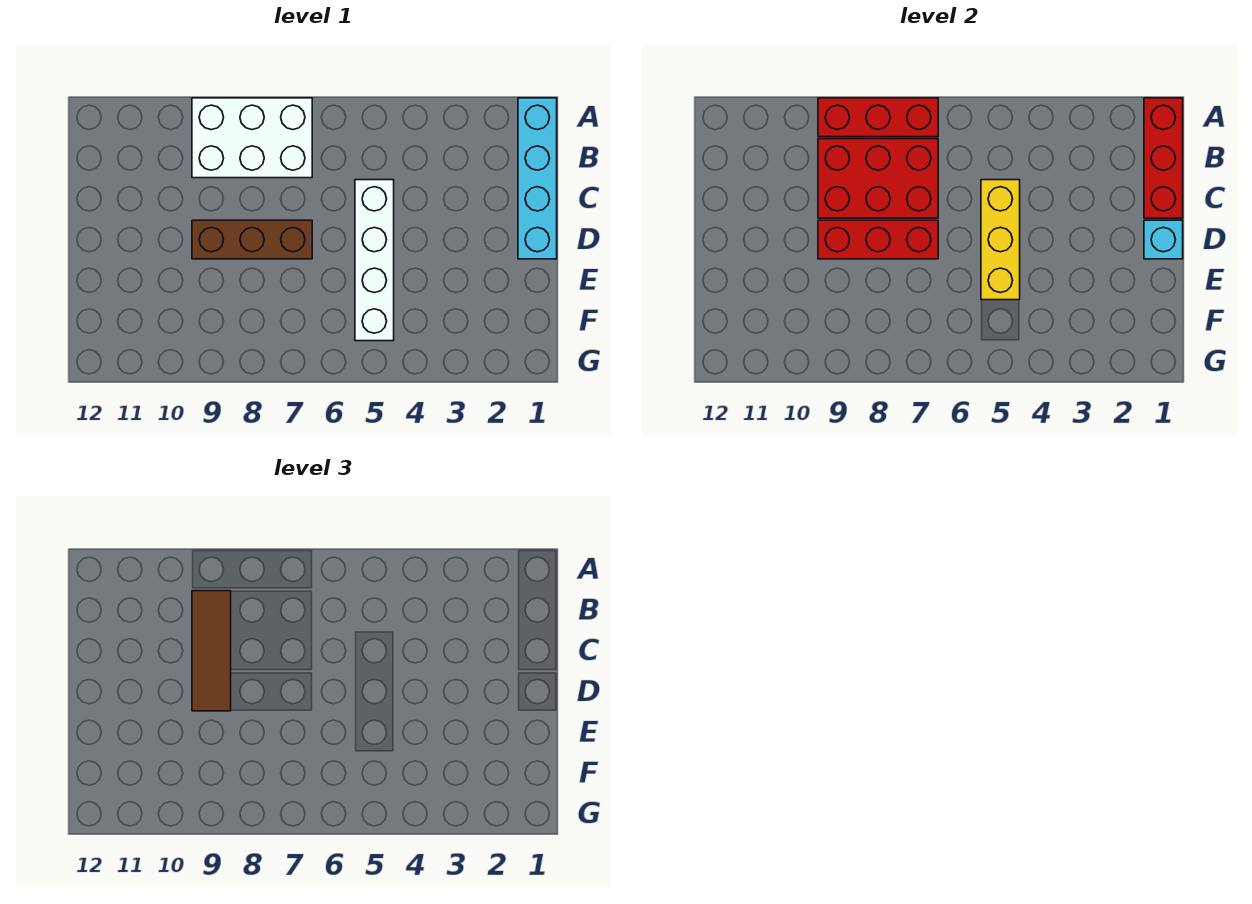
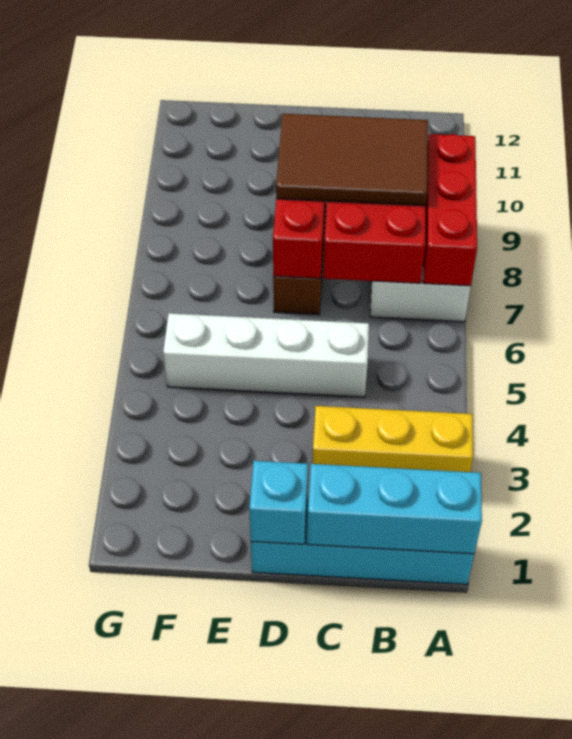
red 1x3 brick [1144,98,1183,218] -> cyan 1x3 brick [307,464,482,554]
brown 1x3 tile [192,591,231,711] -> brown 2x3 tile [276,114,428,206]
yellow 1x3 brick [981,180,1020,300] -> yellow 1x3 brick moved to [312,406,473,472]

